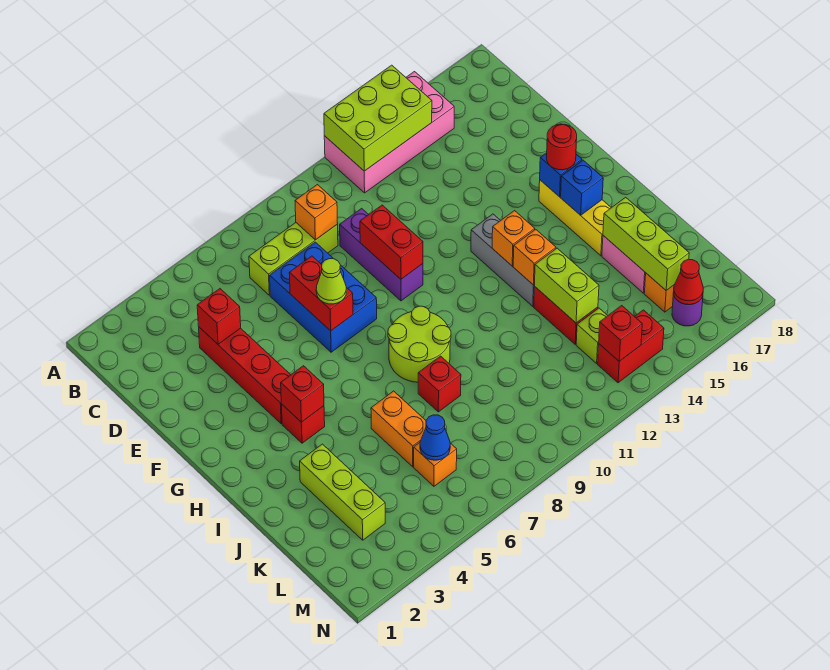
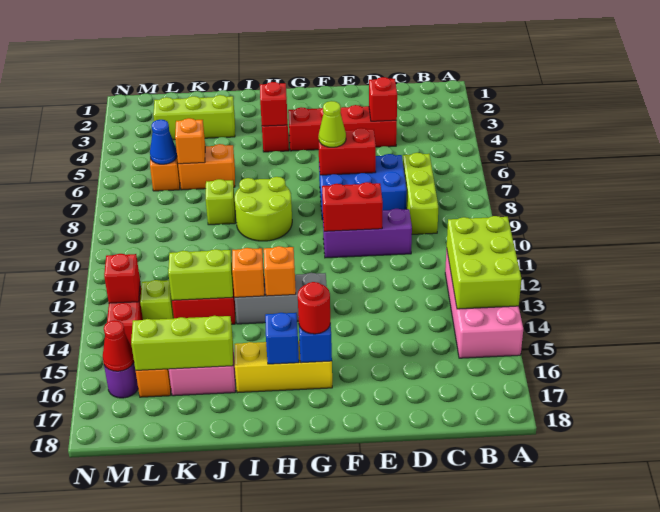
orange 1x1 brick [295,185,338,240] -> orange 1x1 brick moved to [175,118,205,164]
red 1x1 brick [418,356,461,412] -> lime 1x1 brick [206,179,235,225]

